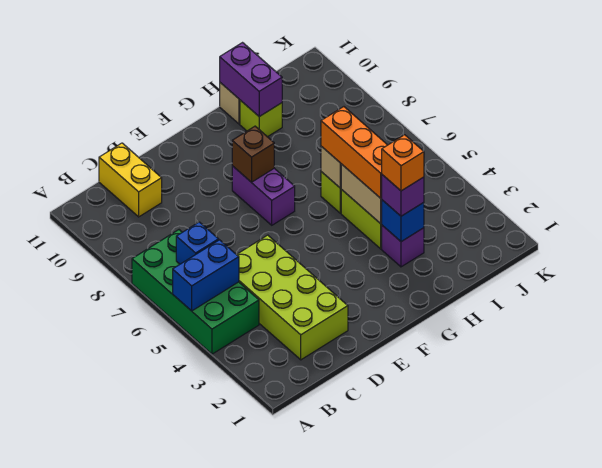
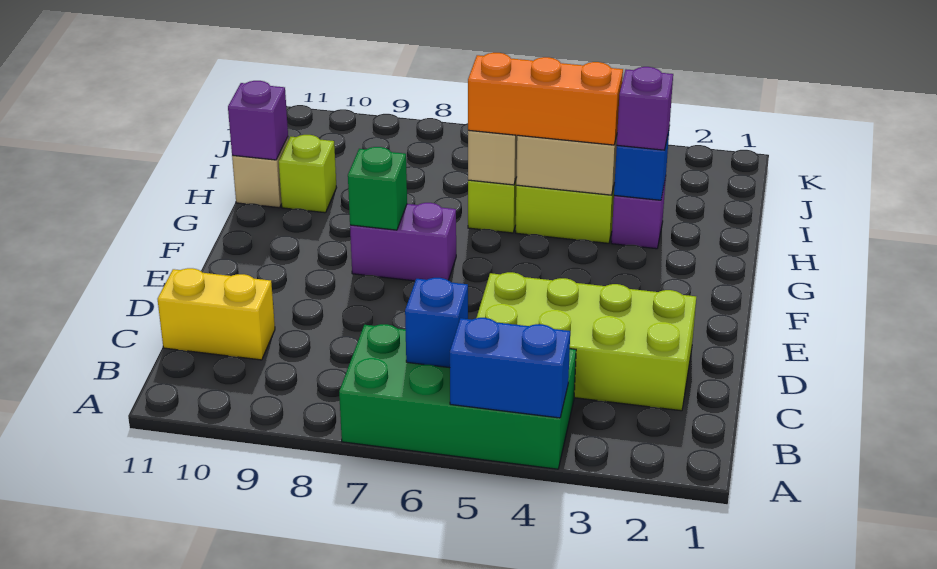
blue 1x2 brick [173,240,239,311] -> blue 1x2 brick turned to [450,318,570,418]
brown 1x1 brick [232,126,274,182] -> green 1x1 brick [348,147,407,230]
orange 1x1 brick [382,135,424,191] -> none
purple 1x2 brick [220,43,282,116] -> purple 1x1 brick [228,81,288,160]

